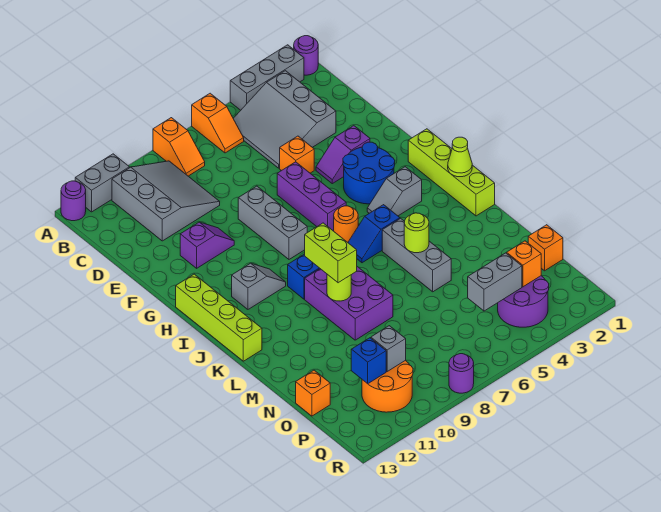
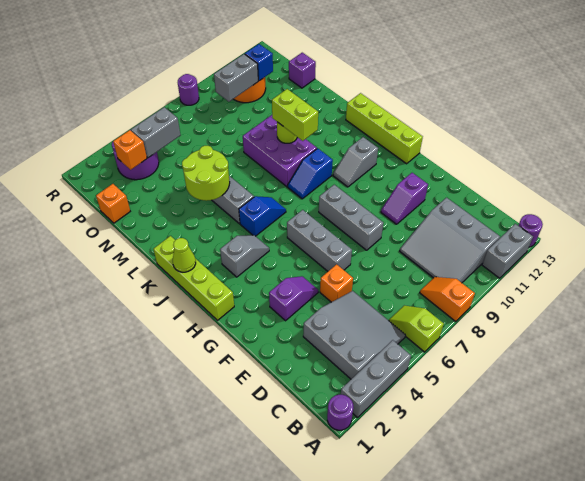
orange 1x2 slope [192,93,244,153] -> lime 1x2 slope [389,306,444,352]
purple 1x3 brick [277,162,346,231] -> grey 1x3 brick [287,210,352,271]
blue 2x2 round brick [343,142,395,204] -> none
orange 1x1 round brick [334,206,358,242] -> none
lime 1x1 round brick [404,213,429,253] -> lime 2x2 round brick [182,146,230,201]
orange 1x1 brick [296,370,330,416] -> purple 1x1 brick [289,53,316,88]
grey 1x1 brick [371,326,406,371] -> grey 1x2 brick [214,54,258,102]

